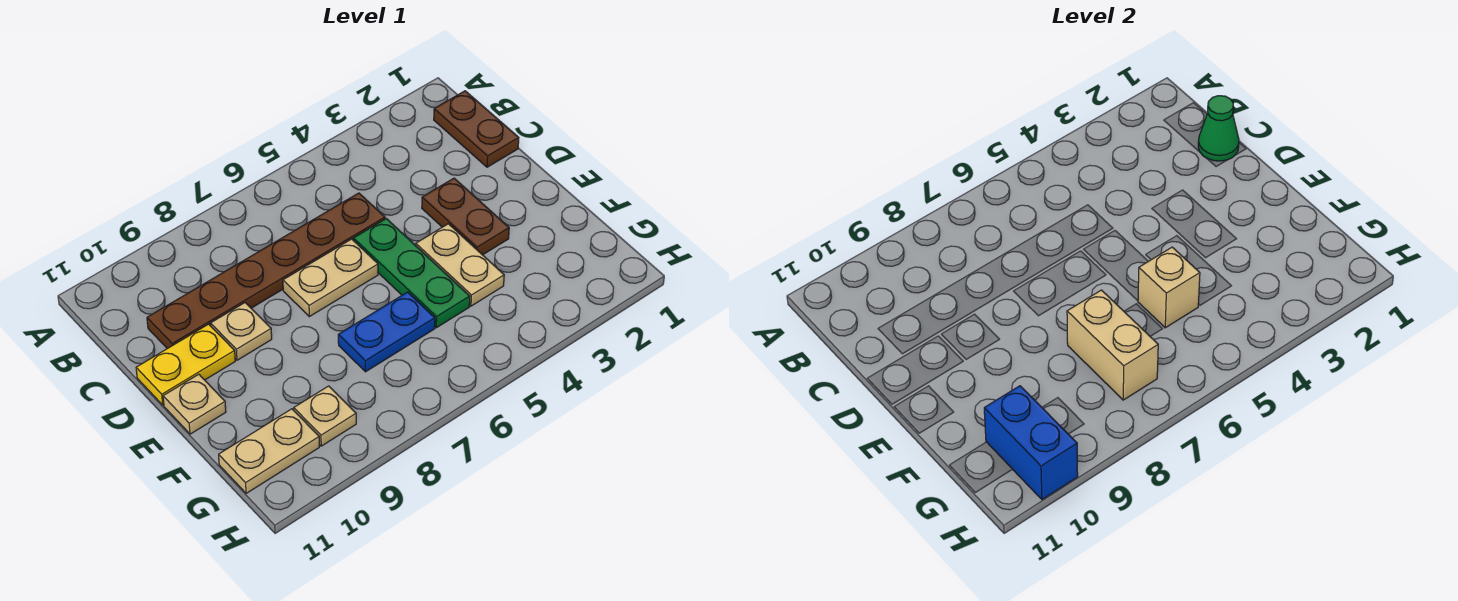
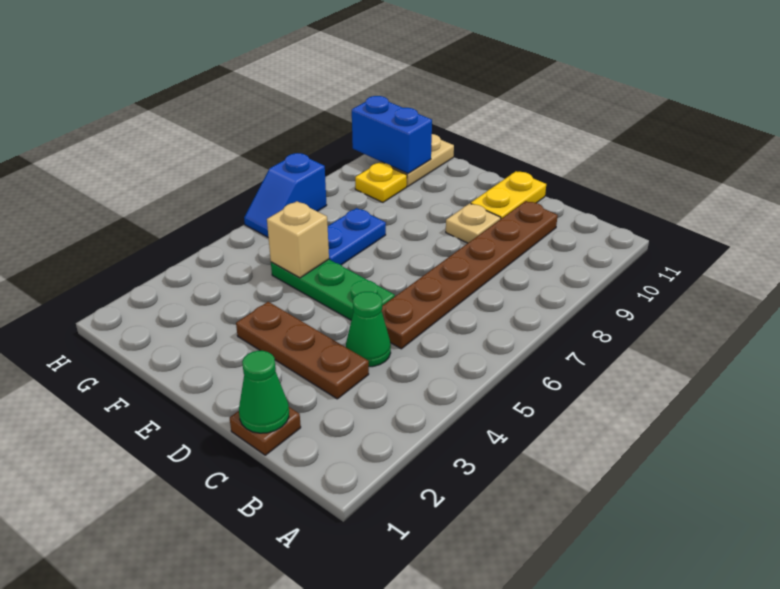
brown 1x2 plate [434,91,519,167] -> brown 1x1 plate [230,407,301,455]
none -> green 1x1 cone [346,292,391,367]
brown 1x2 plate [422,178,509,255] -> brown 1x3 plate [236,302,369,399]
tan 1x2 plate [283,239,378,317] -> none
tan 1x2 plate [416,224,504,306] -> none
tan 1x1 plate [163,374,226,434] -> none
tan 1x2 brick [1067,290,1158,400] -> none
tan 1x1 plate [294,386,356,446] -> yellow 1x1 plate [355,162,407,202]
none -> blue 1x2 slope [244,153,327,237]

